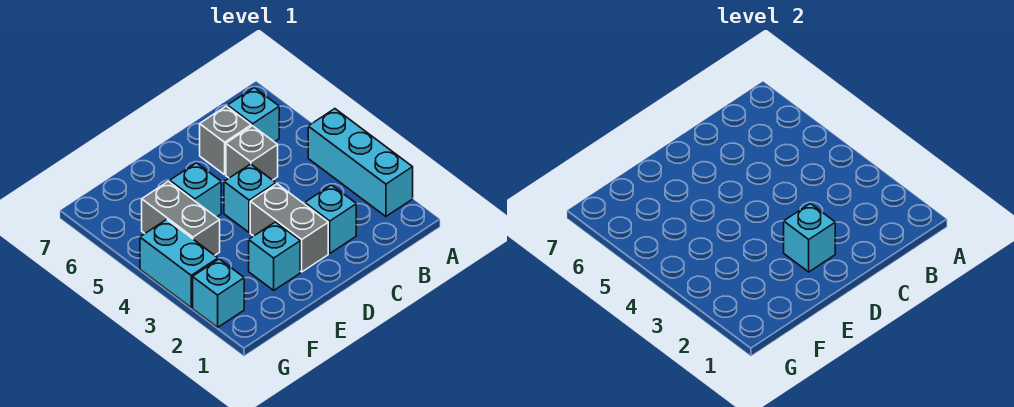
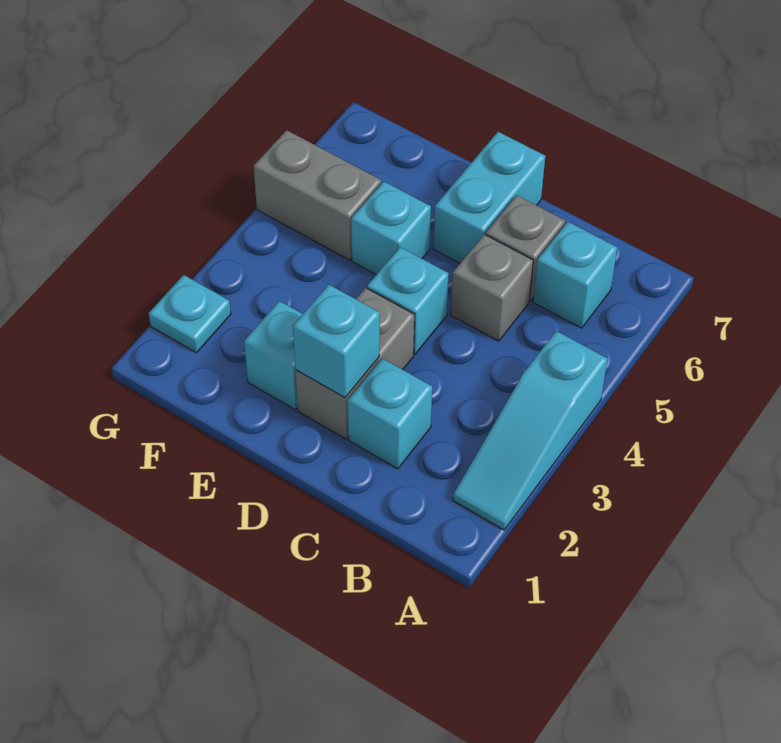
cyan 1x3 brick [308,109,413,216] -> cyan 1x3 slope [453,331,607,530]
grey 1x2 brick [142,181,220,255] -> grey 1x2 brick turned to [254,130,381,260]
cyan 1x1 brick [193,259,244,327] -> cyan 1x1 plate [149,275,231,353]
cyan 1x2 brick [140,220,218,308] -> cyan 1x2 brick moved to [434,132,545,263]

